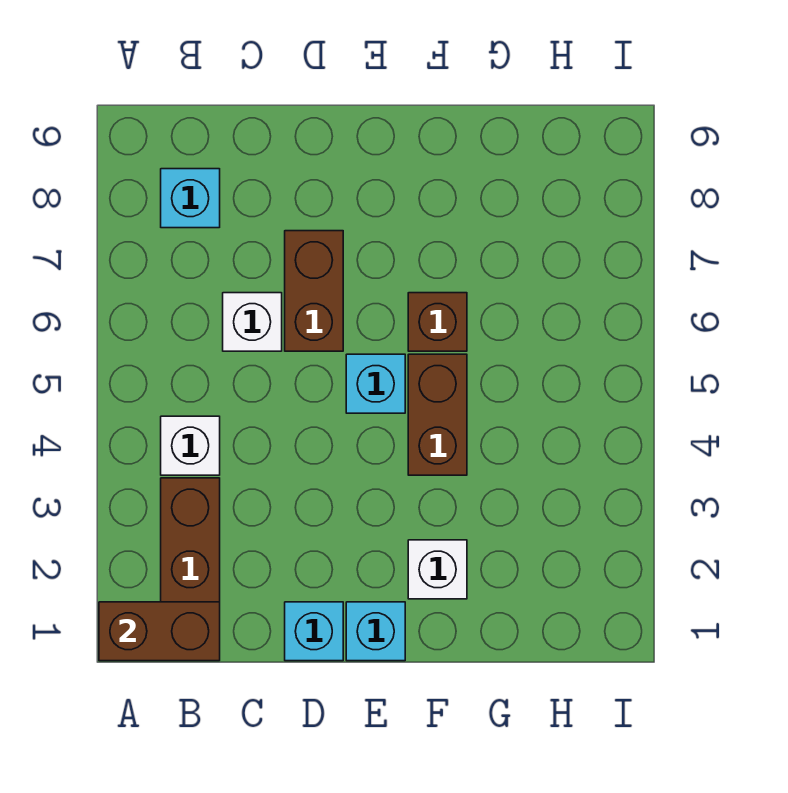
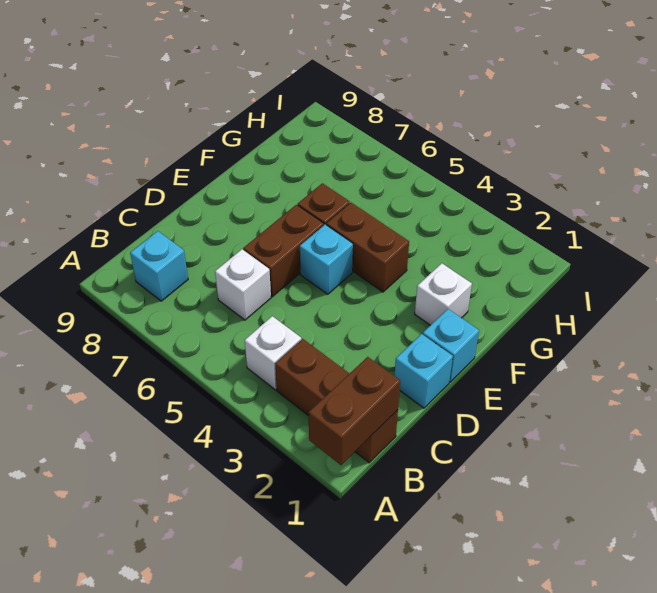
brown 1x2 brick [285,231,343,351] -> brown 1x2 brick turned to [243,205,324,297]

